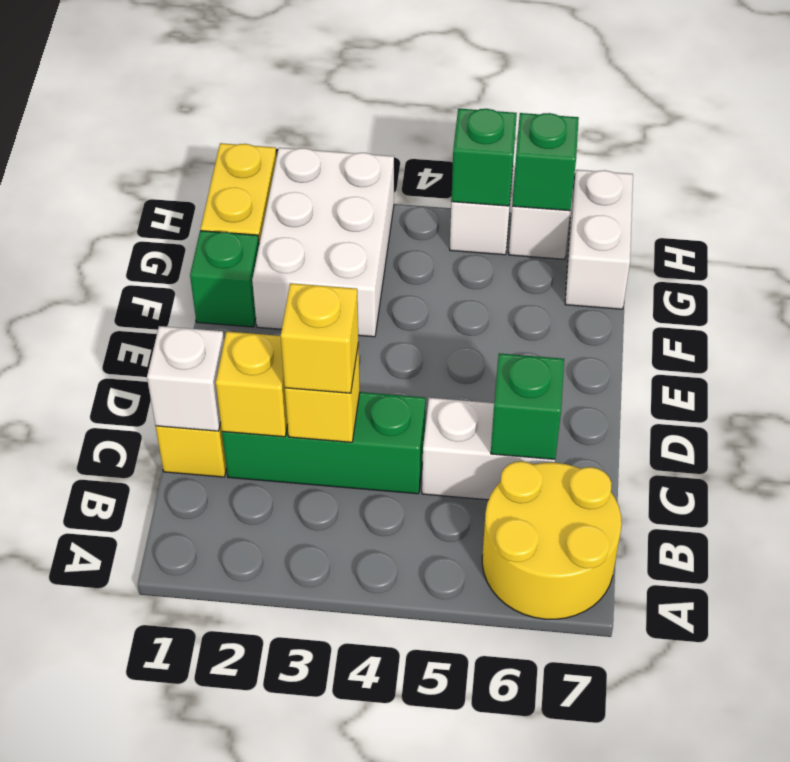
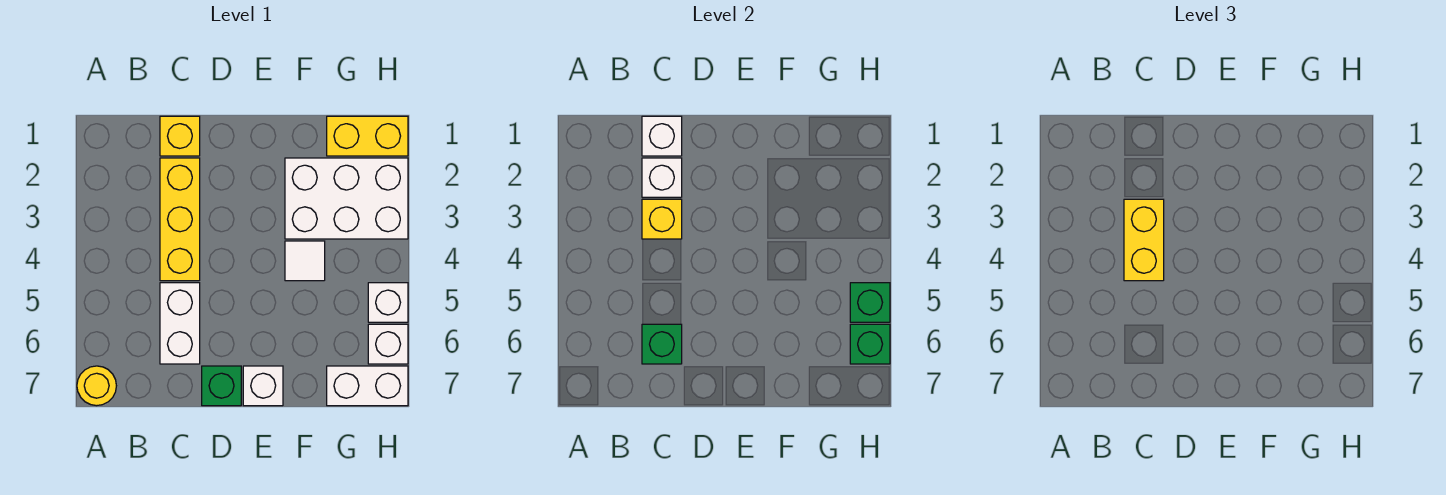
yellow 2x2 round brick [482,461,622,619] -> yellow 1x1 round brick [77,366,116,406]
green 1x3 brick [222,392,426,494] -> yellow 1x3 brick [160,158,200,281]
yellow 1x1 brick [216,332,288,437] -> white 1x1 brick [642,158,682,197]
yellow 1x1 brick [281,283,358,393] -> yellow 1x2 brick [1124,199,1164,281]
none -> white 1x1 brick [243,366,283,406]
green 1x1 brick [190,231,259,327] -> green 1x1 brick moved to [202,366,241,406]
none -> white 1x1 tile [285,241,325,281]

